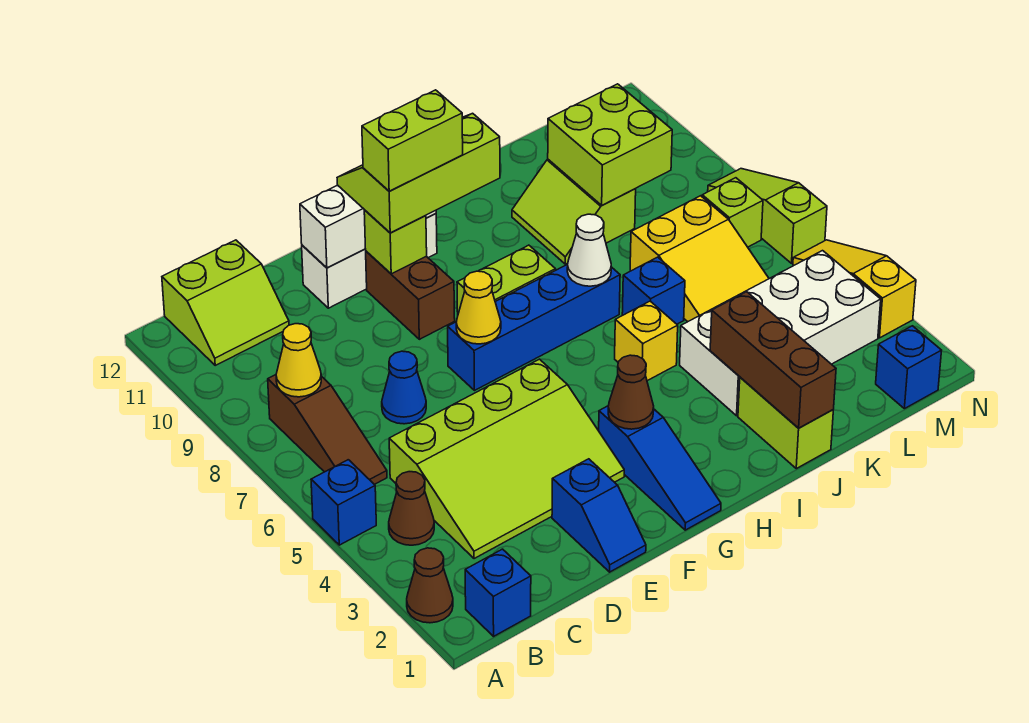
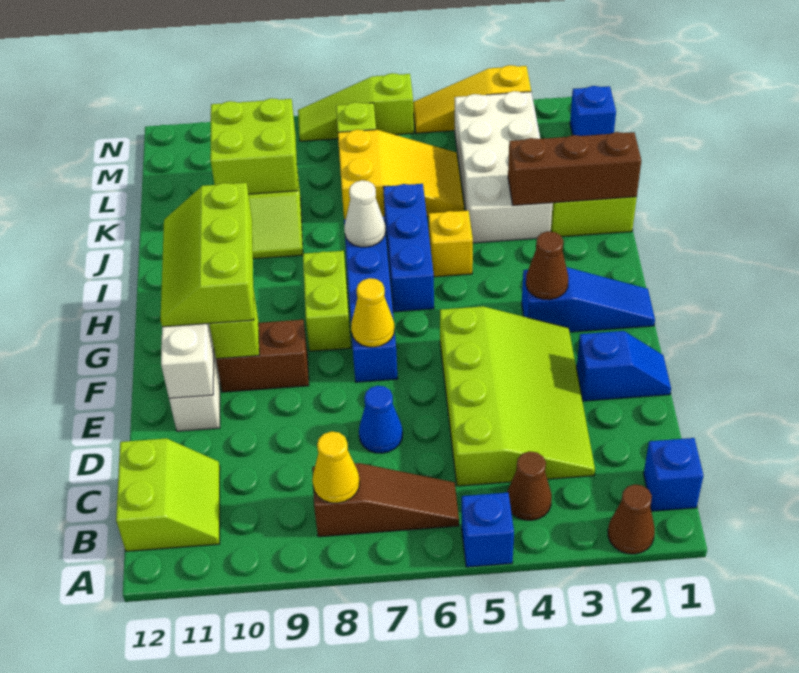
lime 1x2 brick [362,90,463,191] -> none
blue 1x1 brick [622,257,685,324] -> blue 1x3 brick [383,184,434,312]

